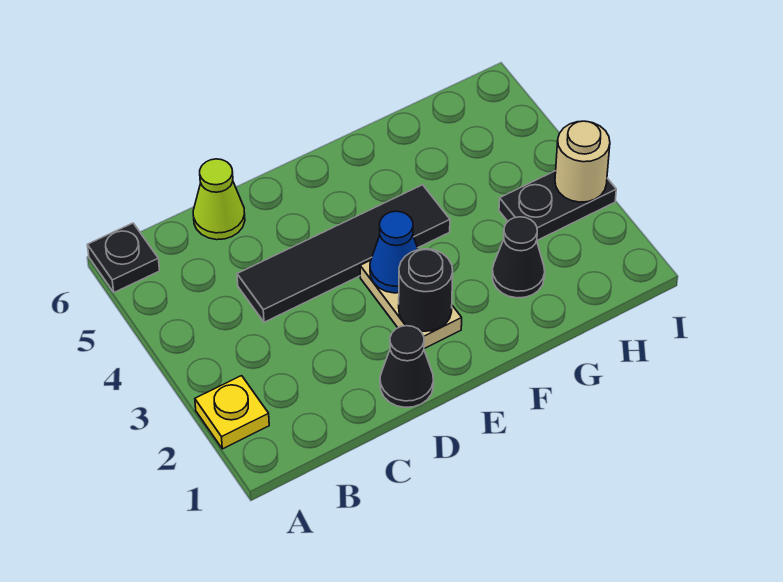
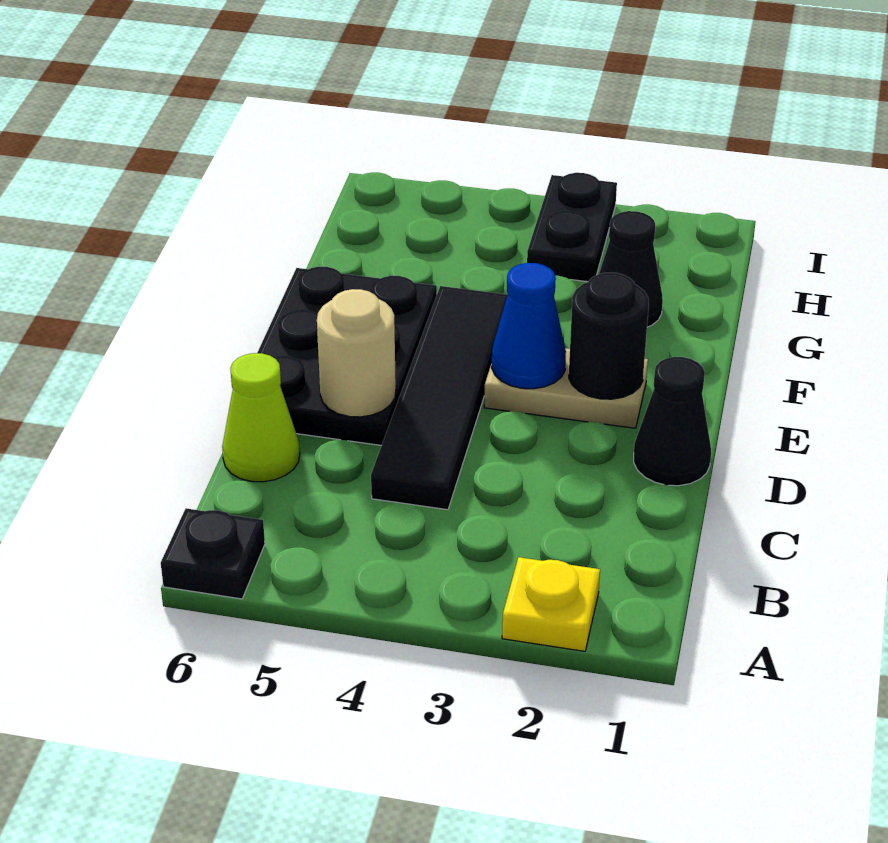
none -> black 2x3 plate [257,267,437,446]
tan 1x1 round brick [555,121,610,202] -> tan 1x1 round brick moved to [317,289,396,417]

